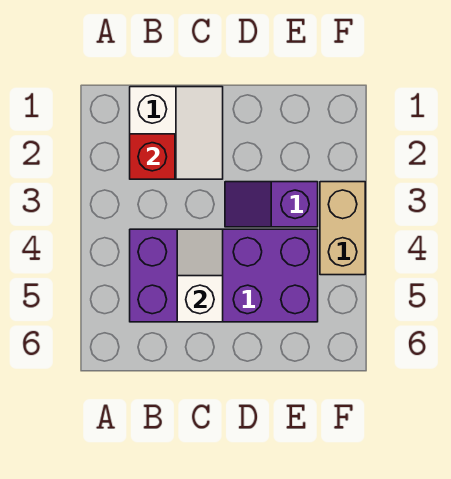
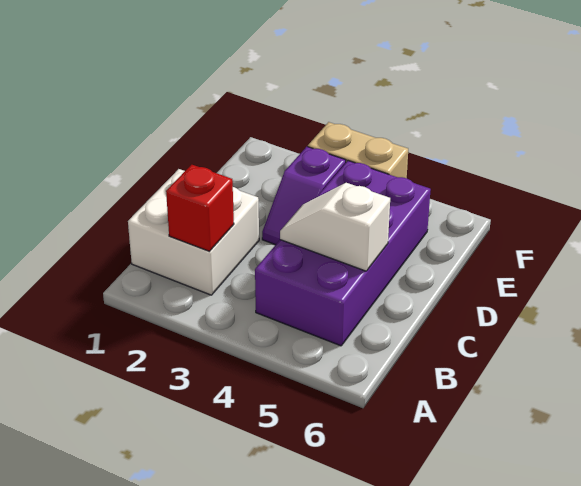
white 2x2 slope [130,87,223,179] -> white 2x2 brick [128,169,259,295]

